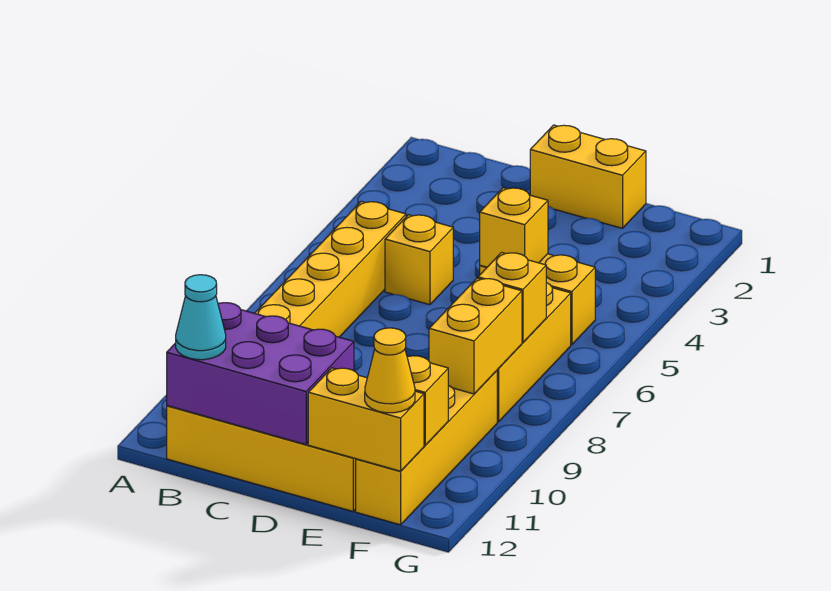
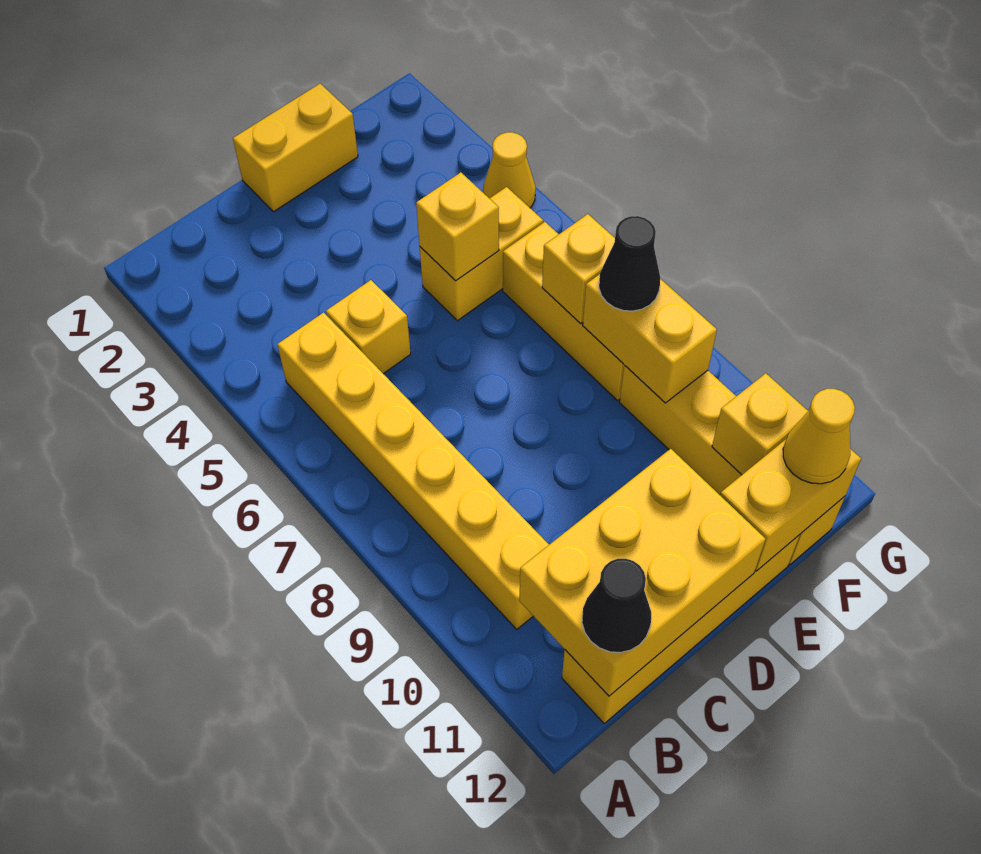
purple 2x3 brick [167,303,354,445] -> yellow 2x3 brick [520,449,766,696]
cyan 1x1 cone [176,275,226,360] -> black 1x1 cone [582,559,651,653]
none -> black 1x1 cone [599,216,660,311]
none -> yellow 1x1 cone [483,132,536,208]

